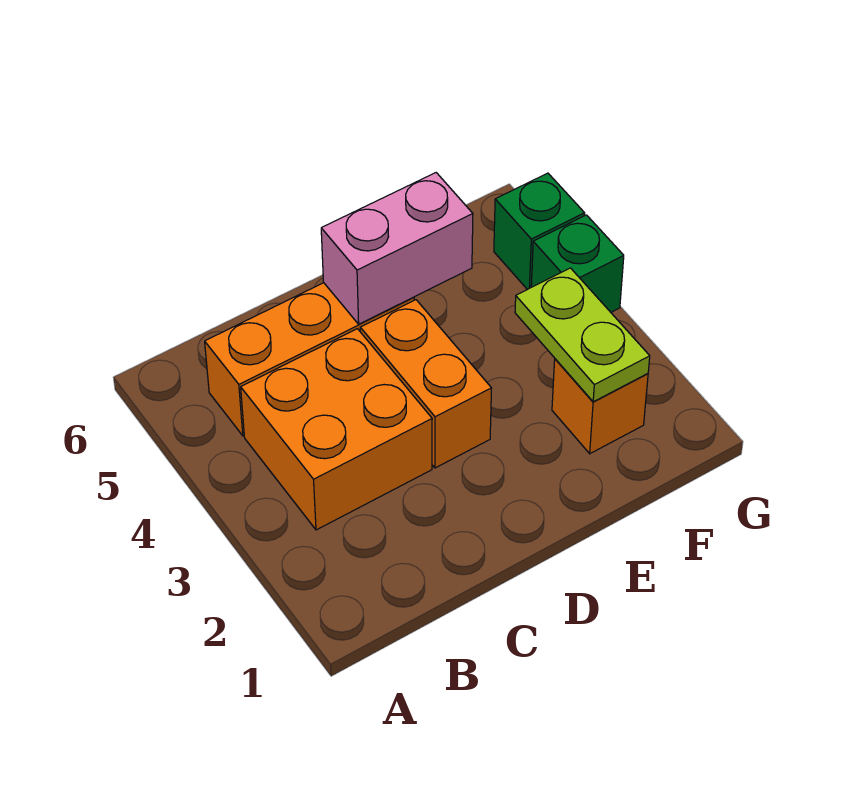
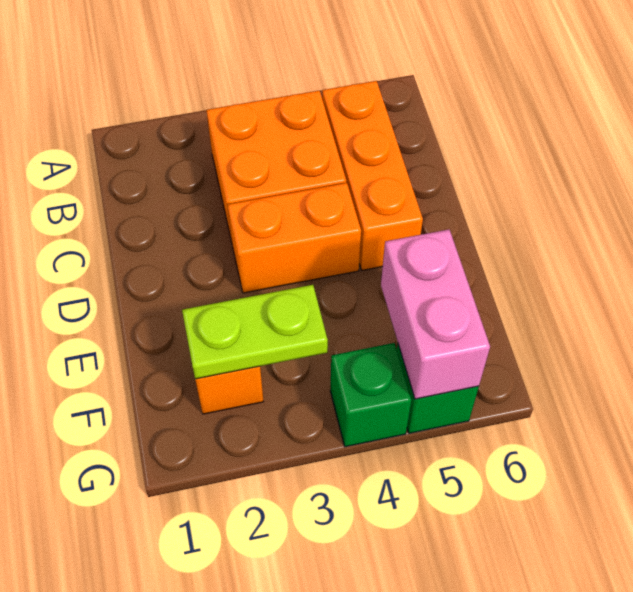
pink 1x2 brick [321,173,473,324] -> pink 1x2 brick moved to [381,230,490,399]

